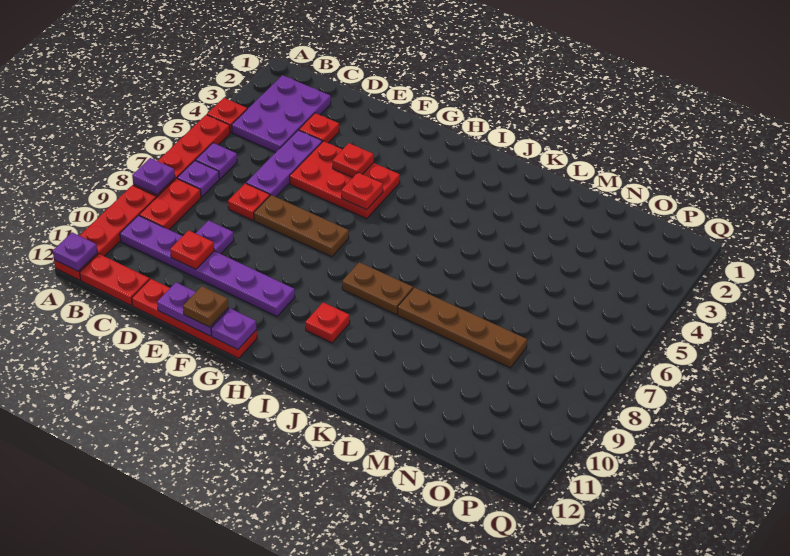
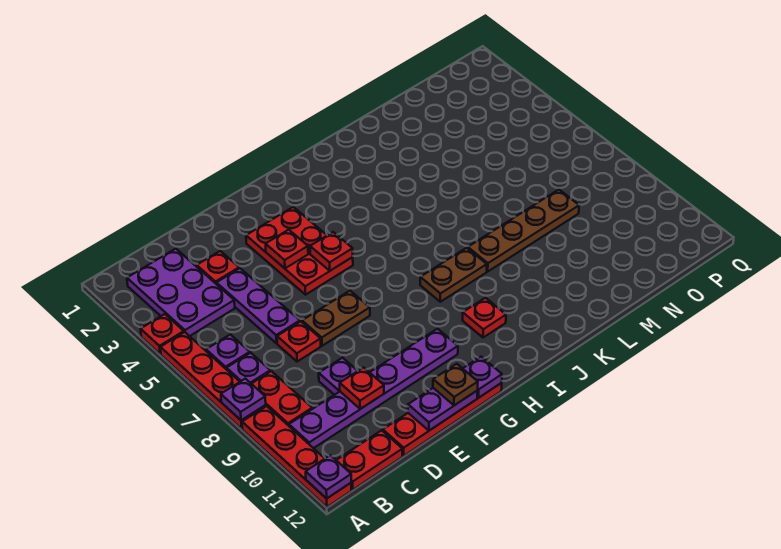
red 2x3 plate [290,141,400,219] -> red 2x3 plate turned to [246,207,353,295]
brown 1x3 plate [254,195,349,257] -> brown 1x2 plate [302,291,370,346]

